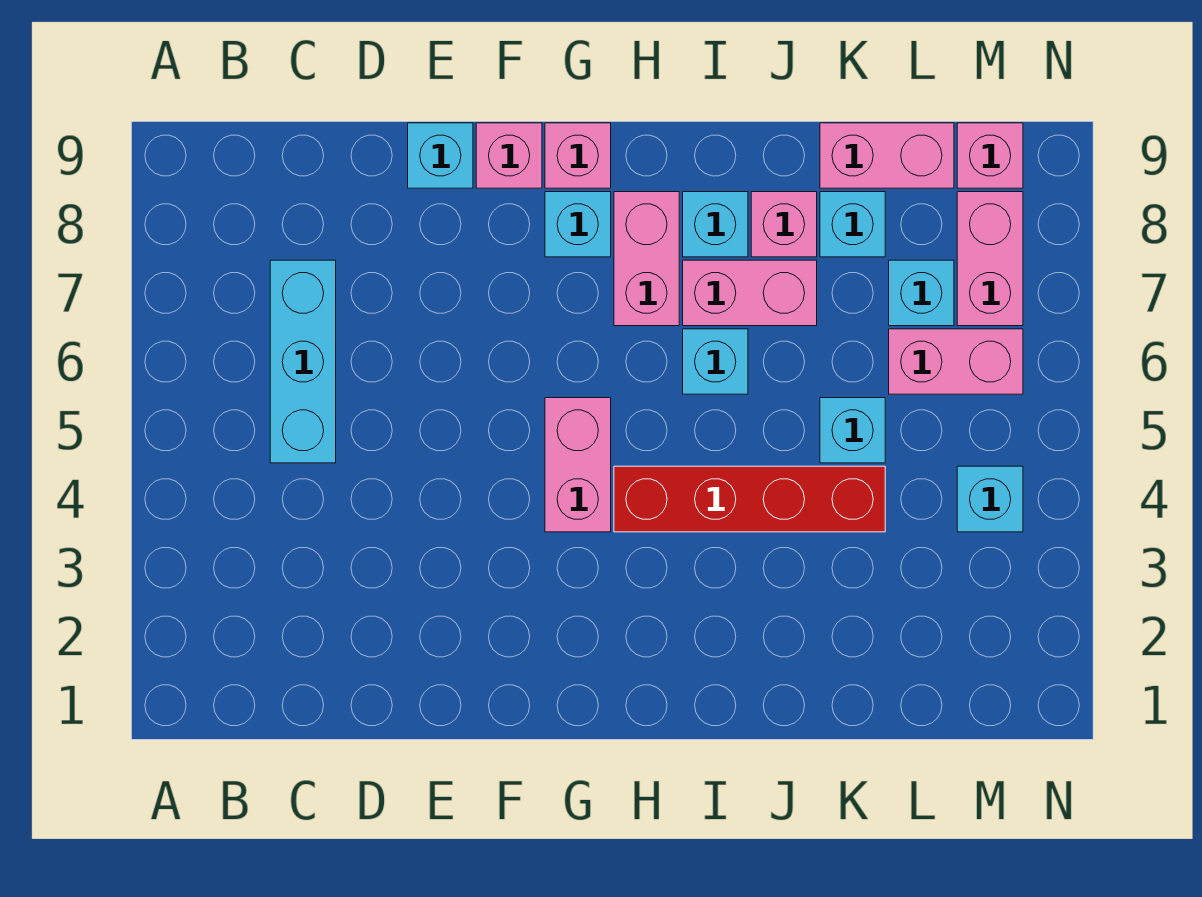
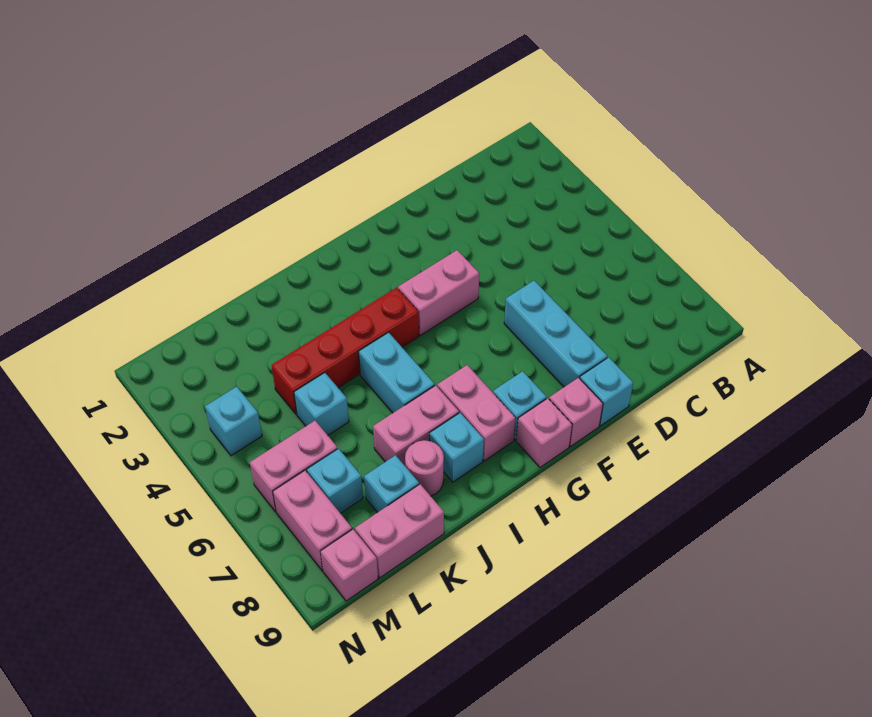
cyan 1x3 brick [270,260,336,463] -> cyan 1x3 brick moved to [504,281,607,387]
pink 1x2 brick [545,398,611,532] -> pink 1x2 brick turned to [398,250,479,335]
cyan 1x1 brick [683,329,748,394] -> cyan 1x2 brick [359,333,435,413]
pink 1x1 brick [751,192,817,257] -> pink 1x1 round brick [405,440,444,496]

